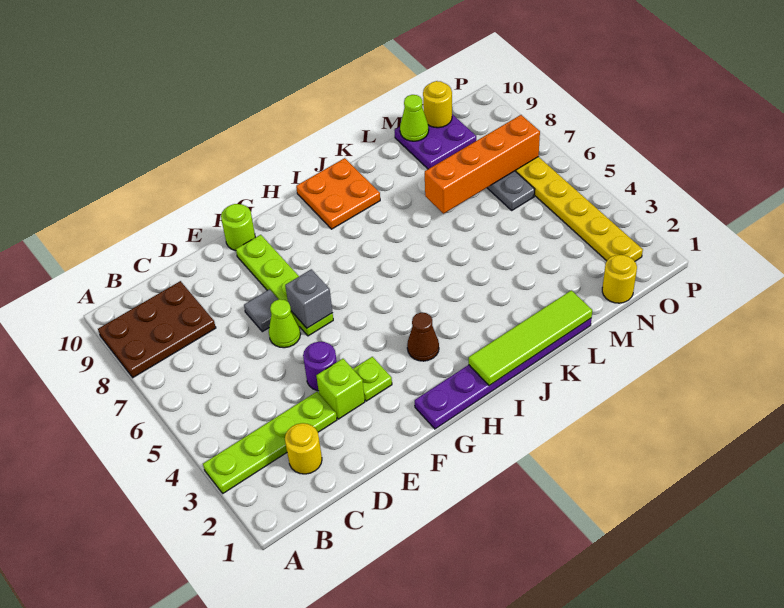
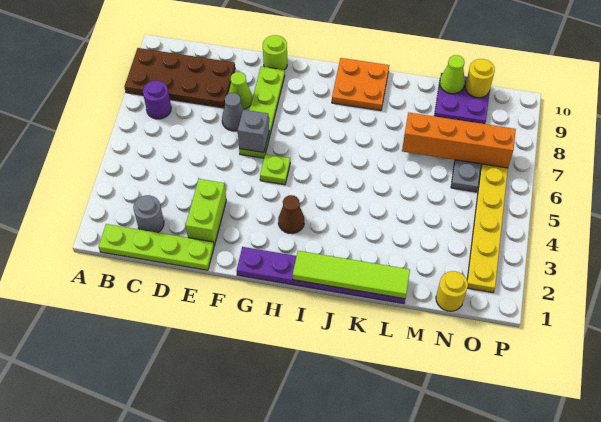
lime 1x4 plate [203,392,337,493] -> lime 1x4 plate moved to [99,224,214,270]
brown 2x3 plate [98,281,216,378] -> brown 2x4 plate [124,48,235,108]
yellow 1x1 round brick [285,423,322,474] -> grey 1x1 round brick [133,195,164,233]
lime 1x1 brick [316,359,365,419] -> lime 1x2 brick [186,179,226,246]
purple 1x1 round brick [303,342,337,391] -> purple 1x1 round brick moved to [143,81,171,119]
lime 1x1 cone [269,299,301,348] -> lime 1x1 cone moved to [228,72,252,109]
grey 1x1 tile [244,289,279,332] -> grey 1x1 cone [222,93,244,131]
lime 1x1 plate [353,357,392,401] -> lime 1x1 plate moved to [260,154,290,185]

